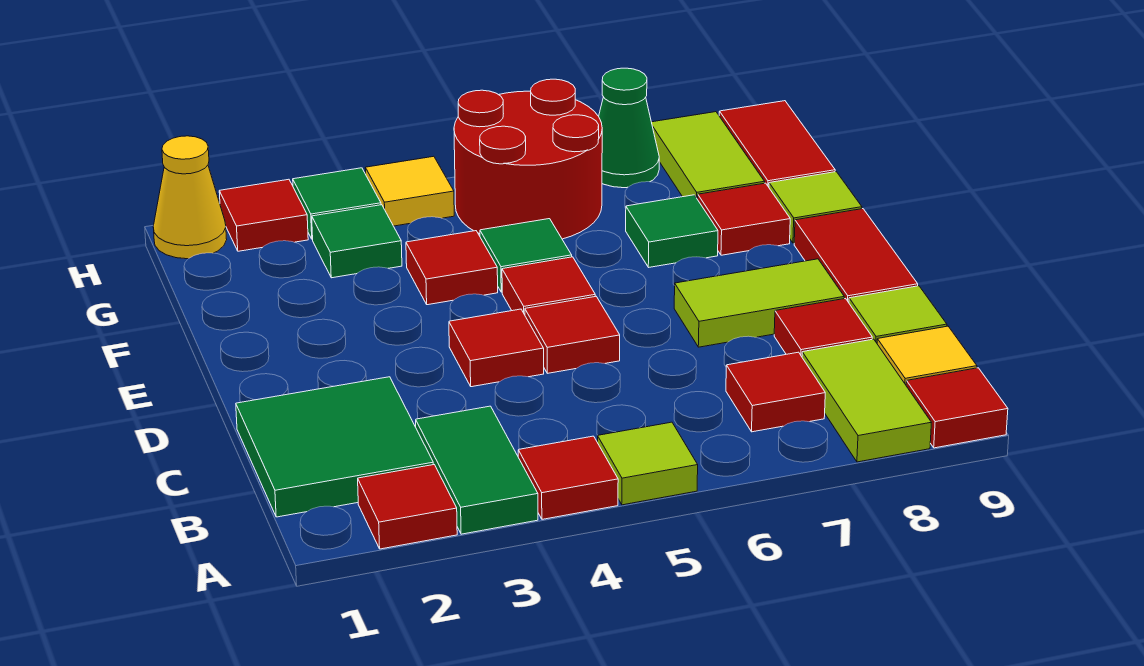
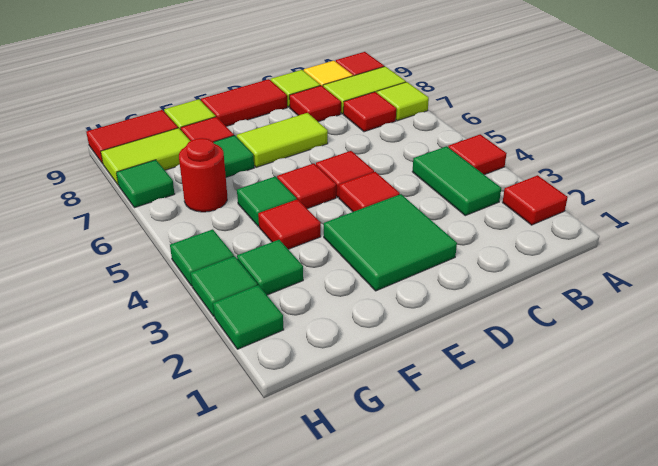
green 1x2 tile [416,406,538,534] -> green 1x2 tile turned to [412,146,501,216]
lime 1x1 tile [597,422,698,505] -> lime 1x1 tile moved to [377,82,429,121]
green 2x2 tile [236,377,433,517] -> green 2x2 tile moved to [324,194,457,291]
lime 1x2 tile [674,259,844,347] -> lime 1x2 tile turned to [237,113,328,167]
red 2x2 round brick [454,79,602,239] -> red 1x1 round brick [179,138,227,212]
yellow 1x1 cone [153,136,227,259] -> none
red 1x1 tile [219,179,308,251] -> green 1x1 tile [213,285,284,349]
yellow 1x1 tile [365,156,454,226] -> green 1x1 tile [170,229,234,286]
green 1x1 cone [599,68,659,188] -> green 1x1 tile [116,160,175,208]

